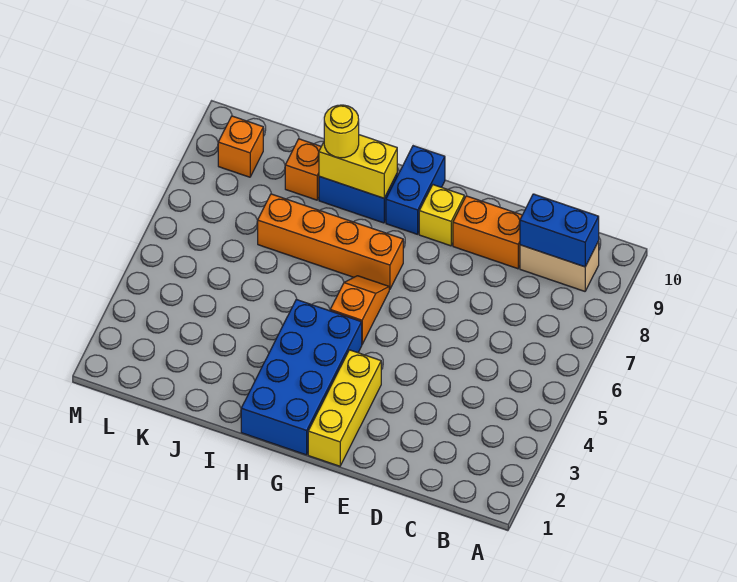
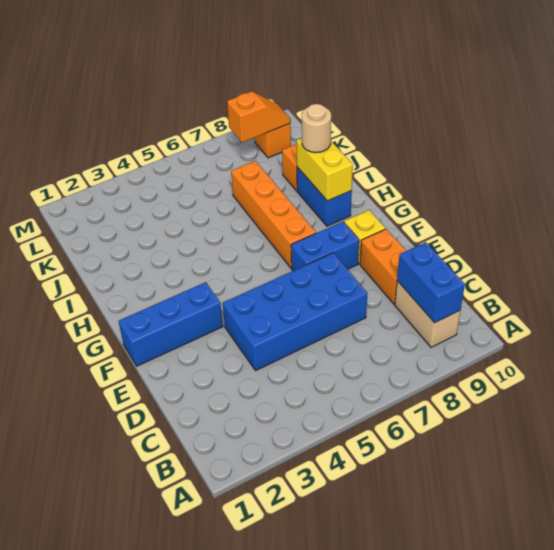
yellow 1x3 brick [308,350,381,466] -> blue 1x3 brick [119,282,223,366]
blue 2x4 brick [241,299,362,455] -> blue 2x4 brick moved to [223,253,368,370]
orange 1x2 slope [330,276,389,344] -> orange 1x2 slope moved to [227,91,290,142]
blue 1x2 brick [386,146,445,234] -> blue 1x2 brick moved to [291,222,359,271]
yellow 1x1 round brick [324,105,359,158] -> tan 1x1 round brick [302,104,331,153]

